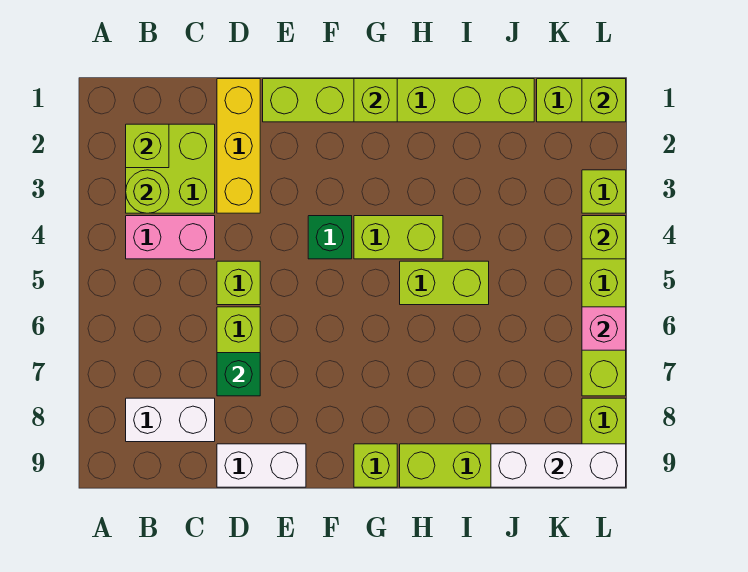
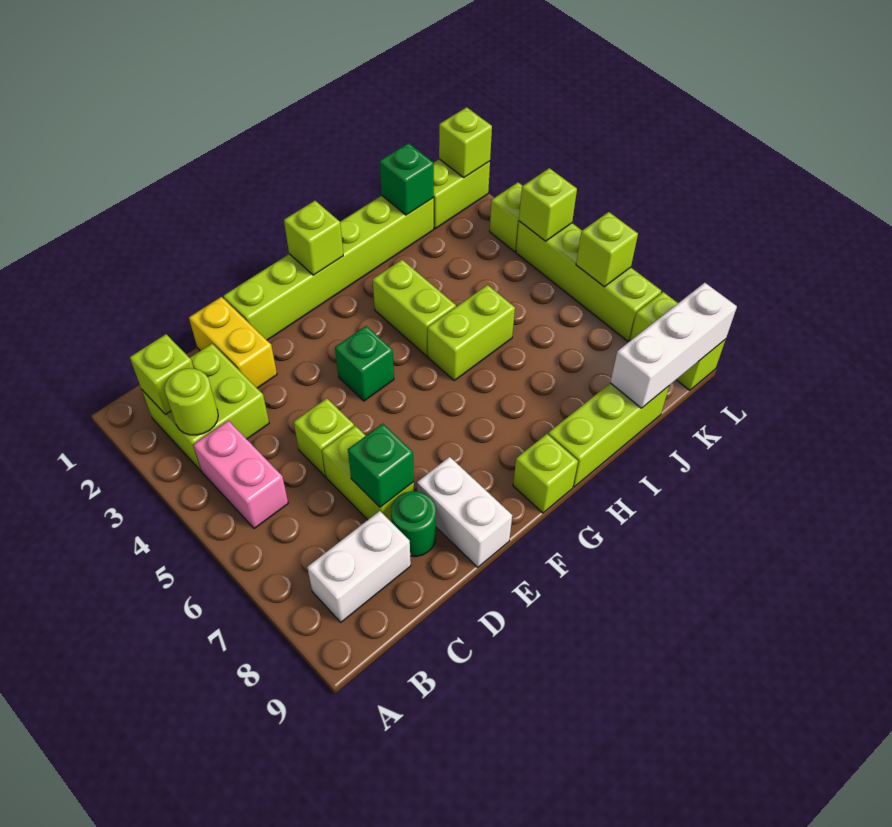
pink 1x2 brick [126,216,215,259] -> pink 1x2 brick turned to [193,420,288,529]
yellow 1x3 brick [217,79,260,213] -> yellow 1x2 brick [189,297,277,388]
none -> green 1x1 round brick [391,491,436,557]
white 1x2 brick [217,444,306,487] -> white 1x2 brick turned to [417,457,512,567]
lime 1x2 brick [354,216,443,259] -> lime 1x2 brick turned to [373,260,456,356]
none -> green 1x1 brick [380,143,434,215]
pink 1x1 brick [582,307,626,350] -> lime 1x1 brick [576,212,638,287]

